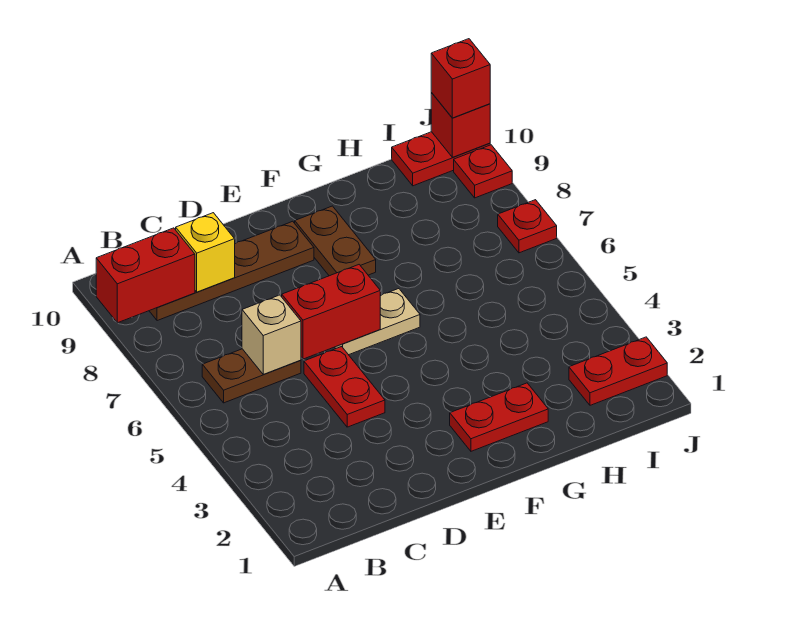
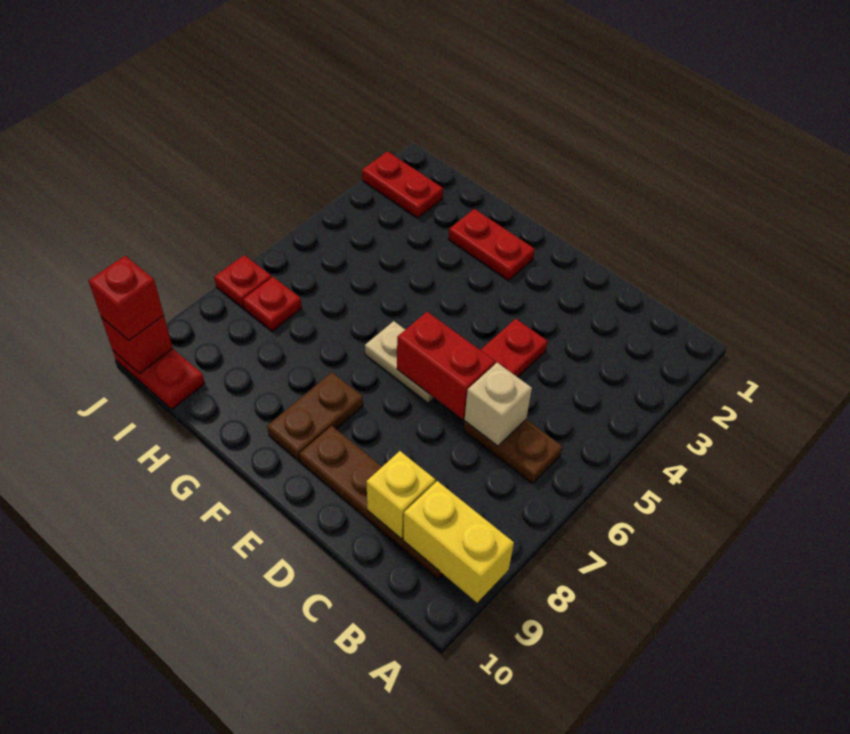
red 1x2 brick [96,228,195,323] -> yellow 1x2 brick [403,481,514,603]
red 1x1 plate [454,145,512,198] -> red 1x1 plate moved to [243,277,302,331]

